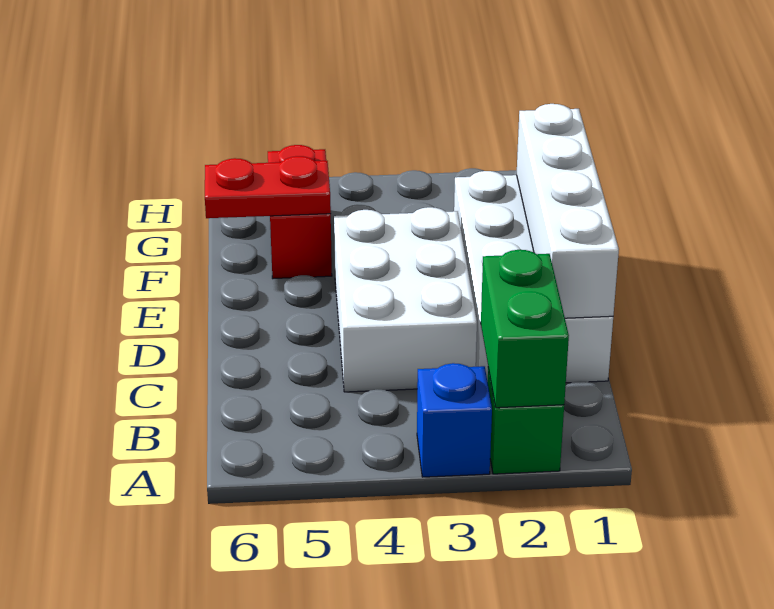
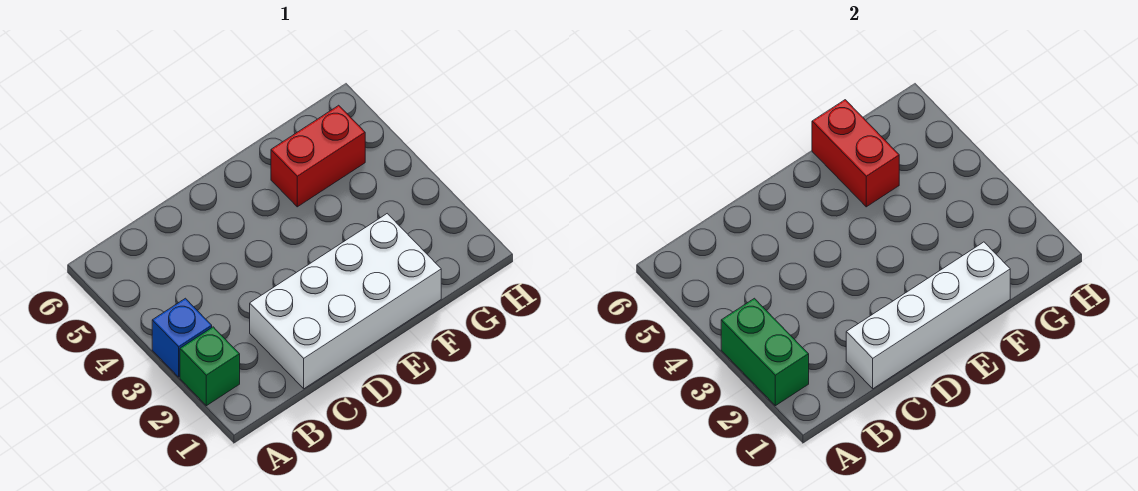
green 1x2 brick [480,250,569,408] -> green 1x2 brick turned to [721,298,809,406]
white 2x3 brick [334,207,477,392] -> none
red 1x2 plate [205,156,331,218] -> red 1x2 brick [812,100,899,207]

